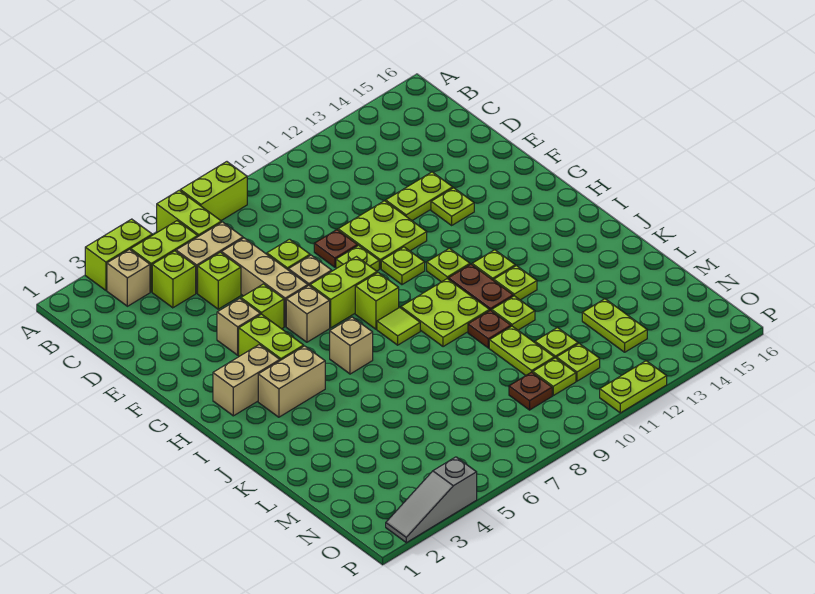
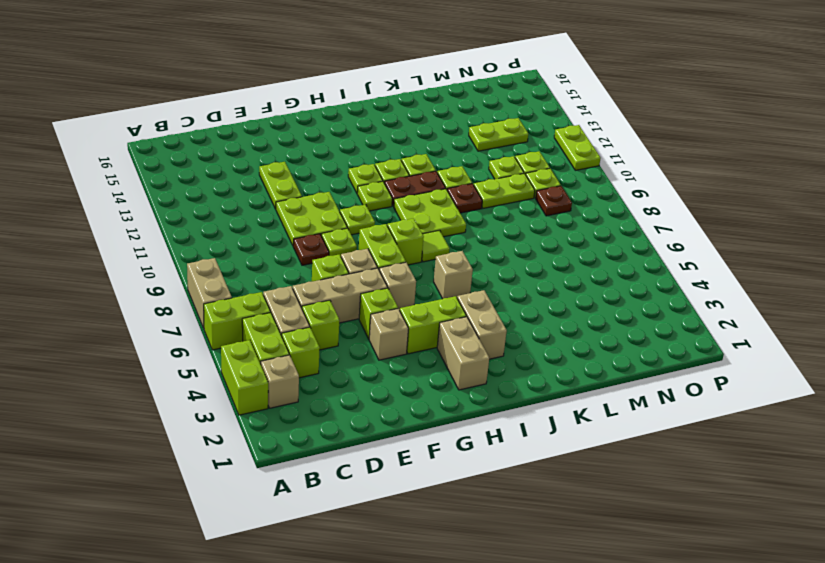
lime 1x2 brick [180,162,247,221] -> tan 1x2 brick [187,258,232,328]
lime 1x1 plate [431,188,474,225] -> lime 1x1 plate moved to [348,164,383,193]
grey 1x3 slope [386,457,477,543] -> none

